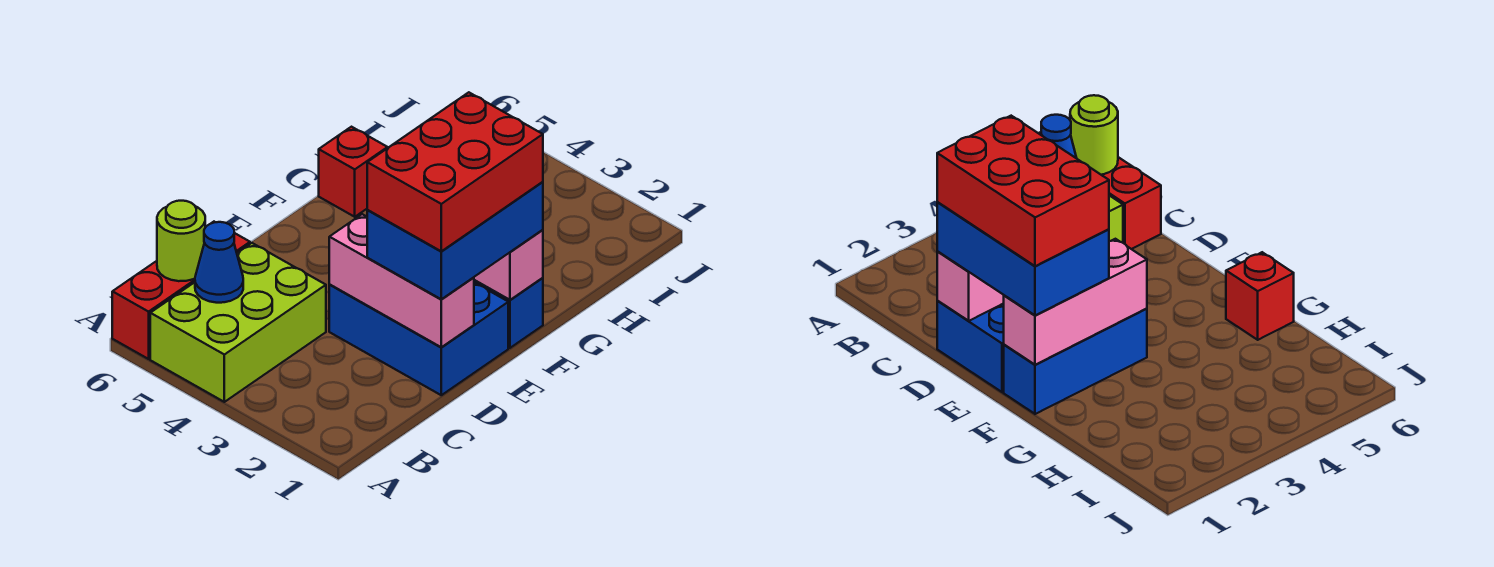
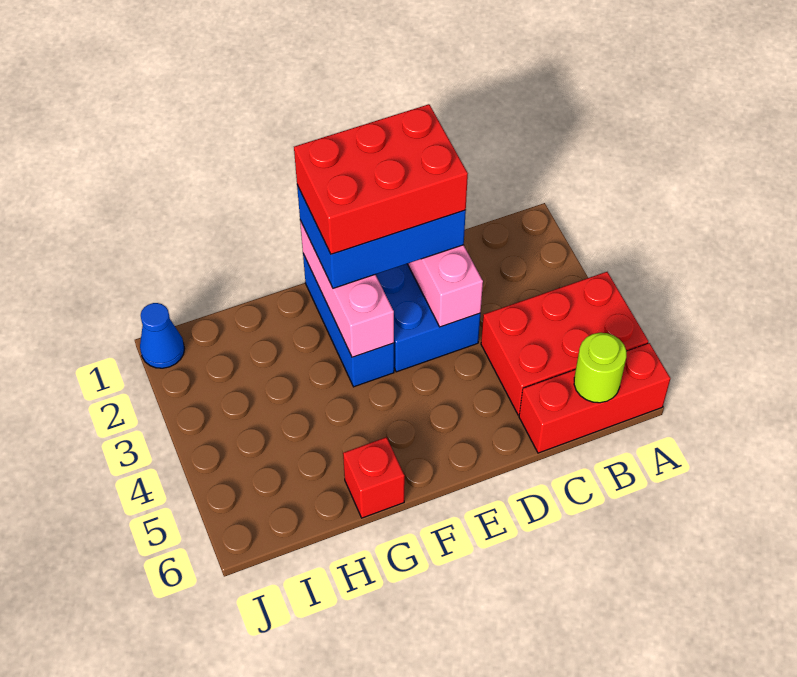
lime 2x3 brick [150,243,326,402] -> red 2x3 brick [481,272,648,415]
blue 1x1 cone [195,222,243,303] -> blue 1x1 cone moved to [140,303,185,368]

